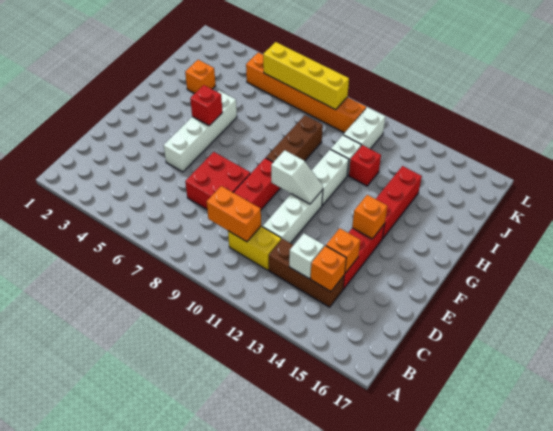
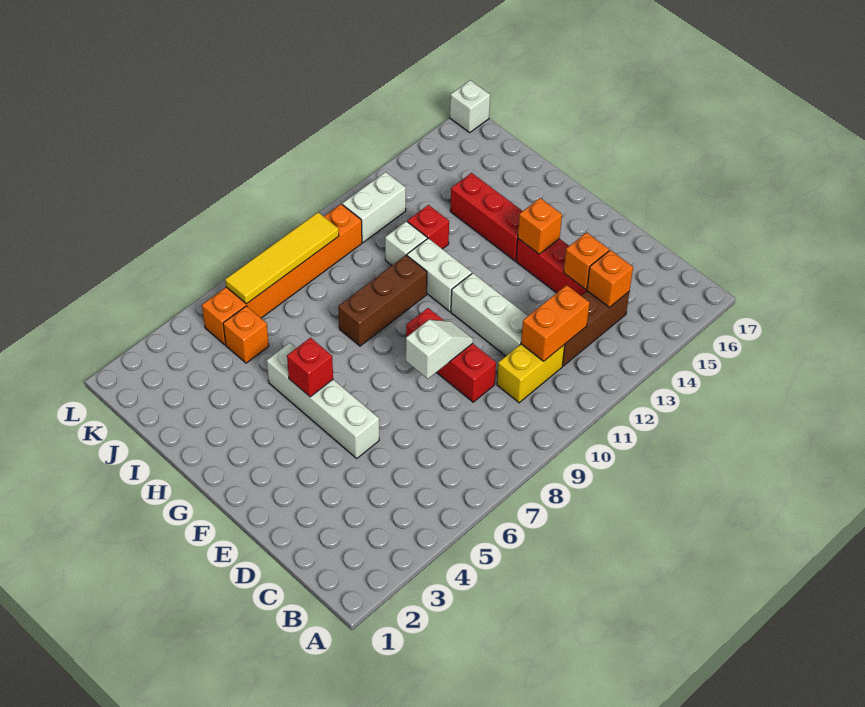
orange 1x2 brick [207,186,261,242] -> orange 1x2 brick moved to [521,285,590,361]
white 1x1 brick [289,234,324,278] -> white 1x1 brick moved to [450,80,490,133]
red 2x2 brick [185,152,250,209] -> none
white 1x2 slope [271,150,323,204] -> white 1x2 slope moved to [406,320,473,379]
brown 1x3 brick [266,115,323,162] -> brown 1x3 brick turned to [338,255,427,346]
orange 1x1 brick [185,60,216,93] -> orange 1x1 brick moved to [223,306,269,363]
white 1x2 brick [343,107,385,149] -> white 1x2 brick turned to [342,172,406,242]
yellow 1x4 brick [263,42,349,110] -> yellow 1x4 tile [225,212,339,304]

